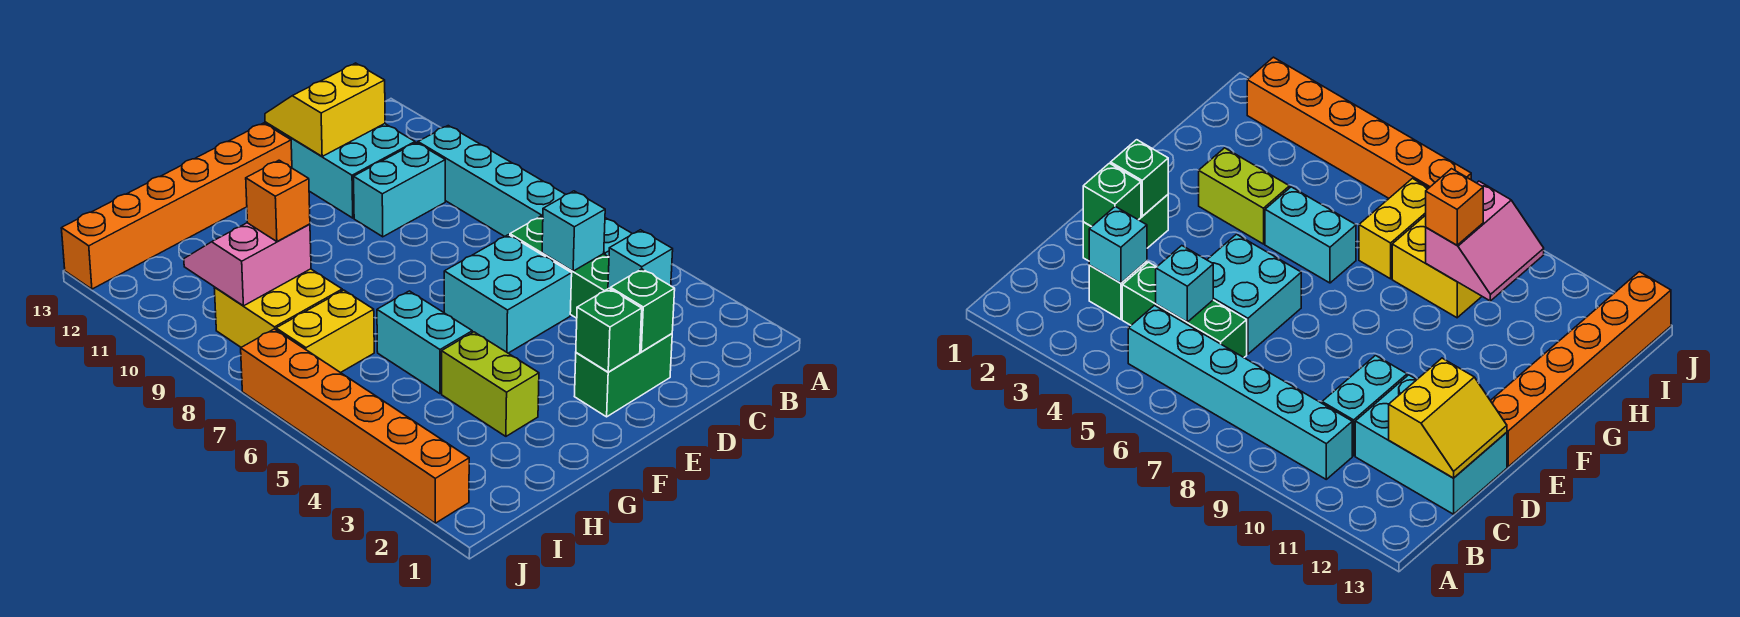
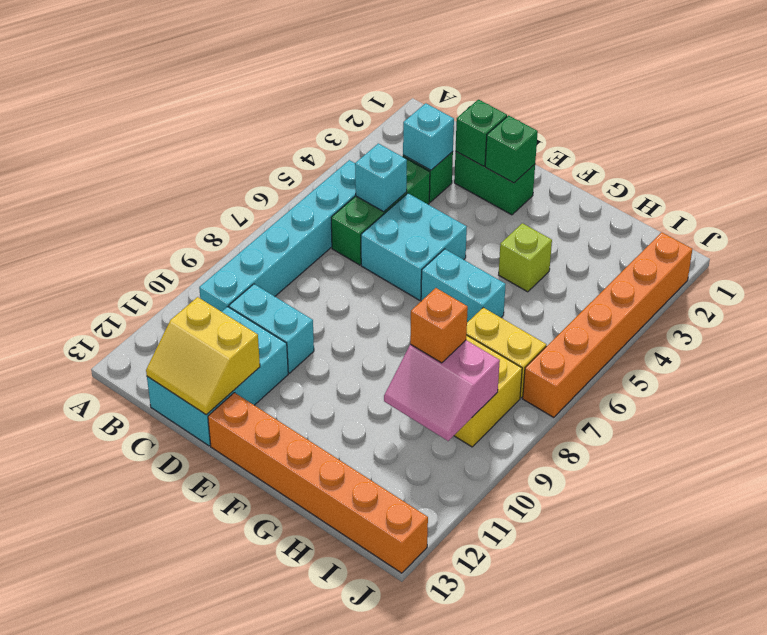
lime 1x2 brick [442,332,539,436] -> lime 1x1 brick [499,223,552,292]
cyan 1x2 brick [377,291,472,394] -> cyan 1x2 brick turned to [421,249,506,322]

